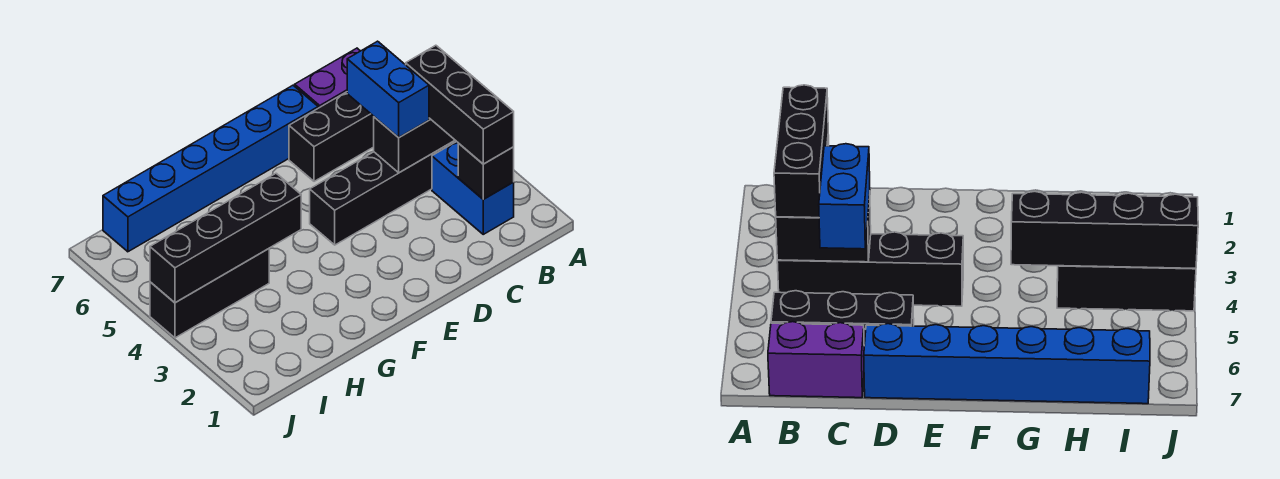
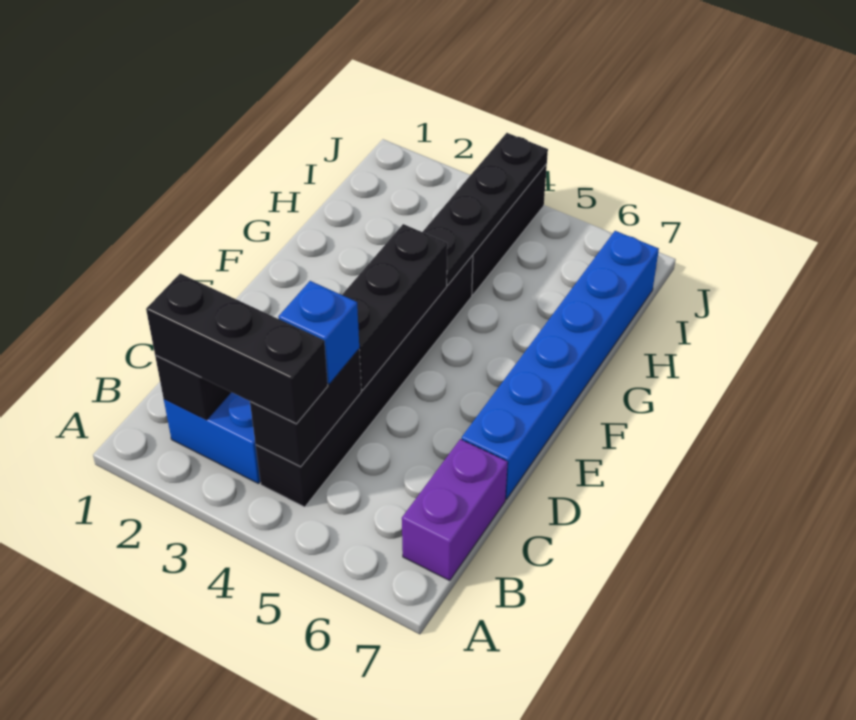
black 1x4 brick [310,140,457,245] -> black 1x6 brick [256,255,473,507]
black 1x3 brick [289,92,374,181] -> black 1x3 brick moved to [342,224,447,390]
blue 1x2 brick [347,41,429,138] -> blue 1x1 brick [278,281,359,384]
black 1x4 brick [150,173,301,303] -> black 1x4 plate [423,133,548,285]

